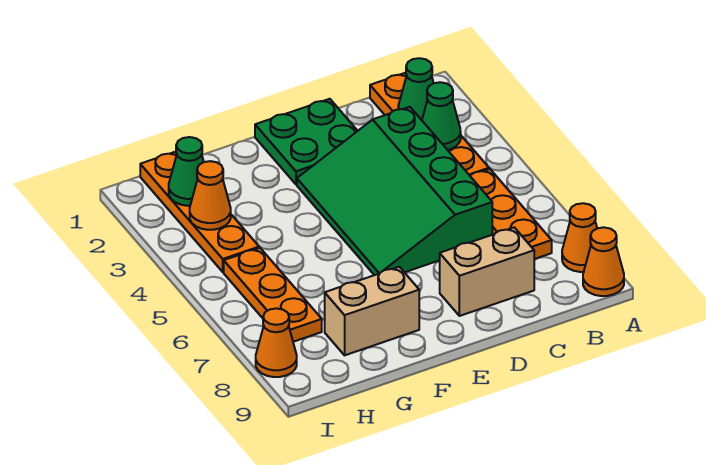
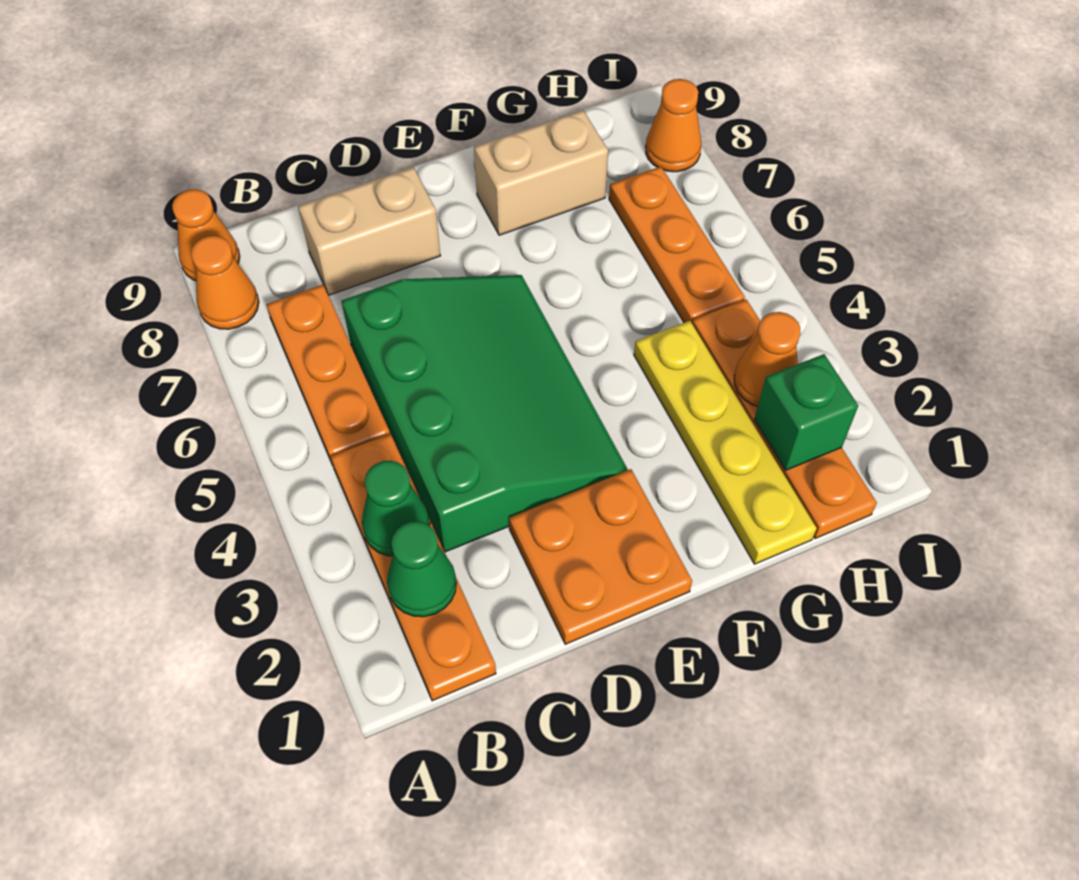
green 2x2 plate [255,99,357,184] -> orange 2x2 plate [509,469,692,644]
none -> yellow 1x4 plate [634,321,817,564]
green 1x1 cone [169,137,204,206] -> green 1x1 brick [754,354,858,470]

